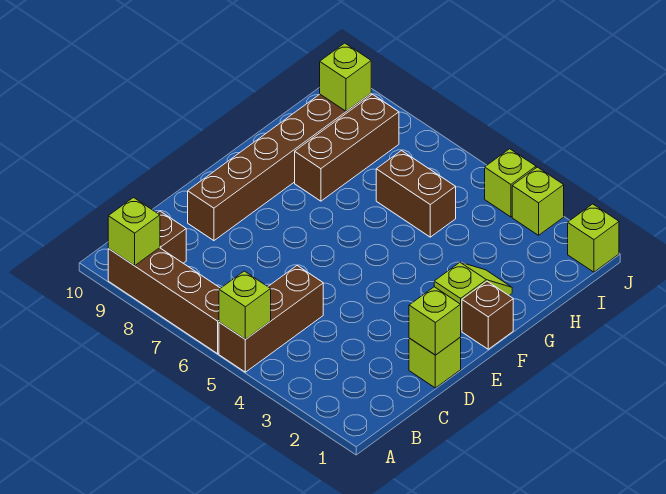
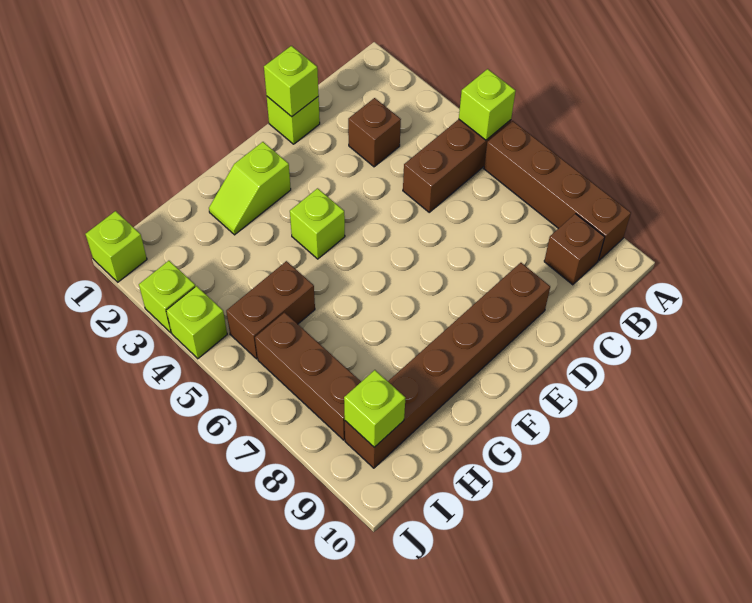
lime 1x1 brick [108,198,160,266] -> lime 1x1 brick moved to [290,188,345,259]
brown 1x1 brick [462,281,513,349] -> brown 1x1 brick moved to [348,98,401,167]
brown 1x3 brick [295,95,399,201] -> brown 1x3 brick turned to [255,312,361,440]
brown 1x2 brick [376,151,456,237] -> brown 1x2 brick turned to [226,261,315,359]

